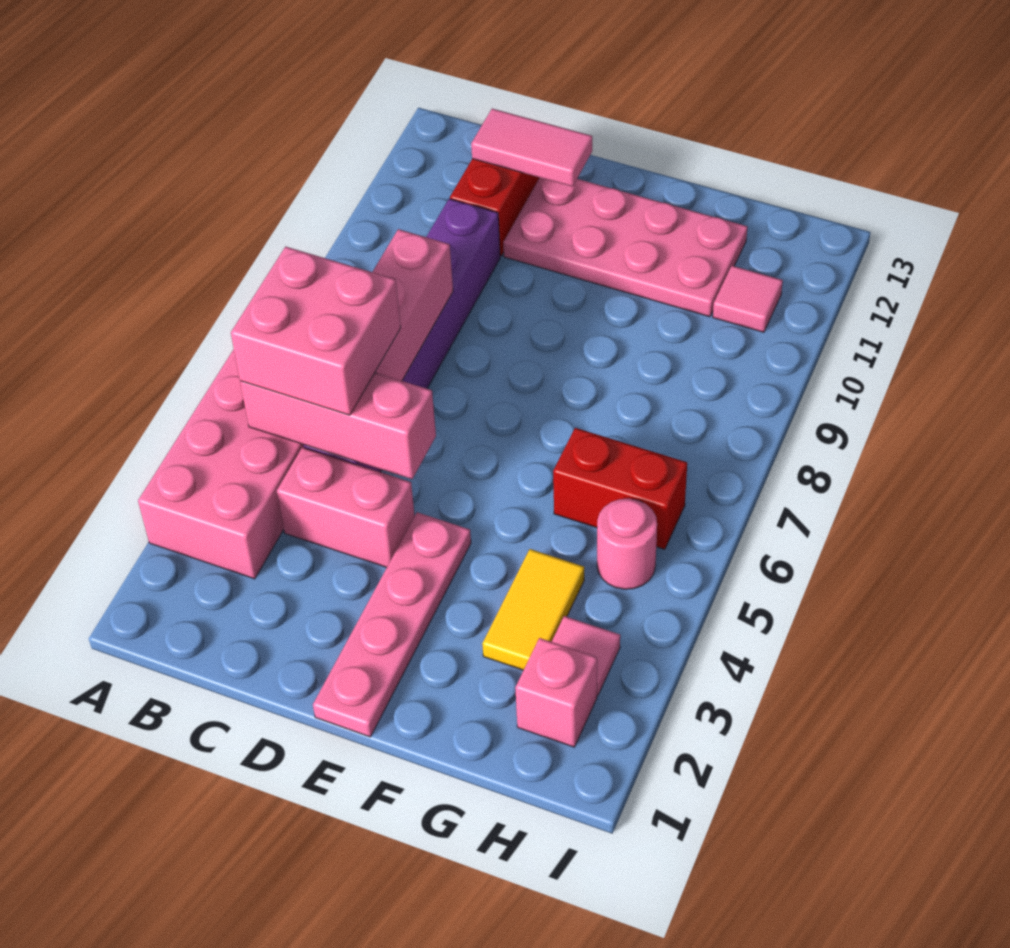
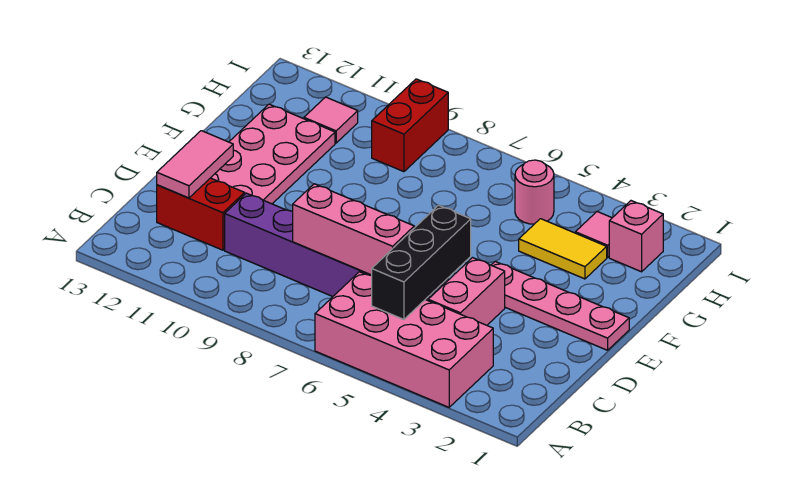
pink 1x3 brick [240,373,436,479] -> black 1x3 brick [371,205,471,319]
pink 2x2 brick [231,247,401,415] -> none
red 1x2 brick [553,428,687,549] -> red 1x2 brick moved to [372,79,448,172]

